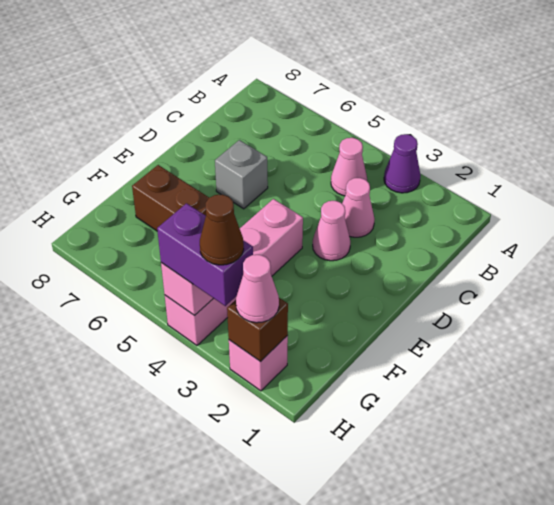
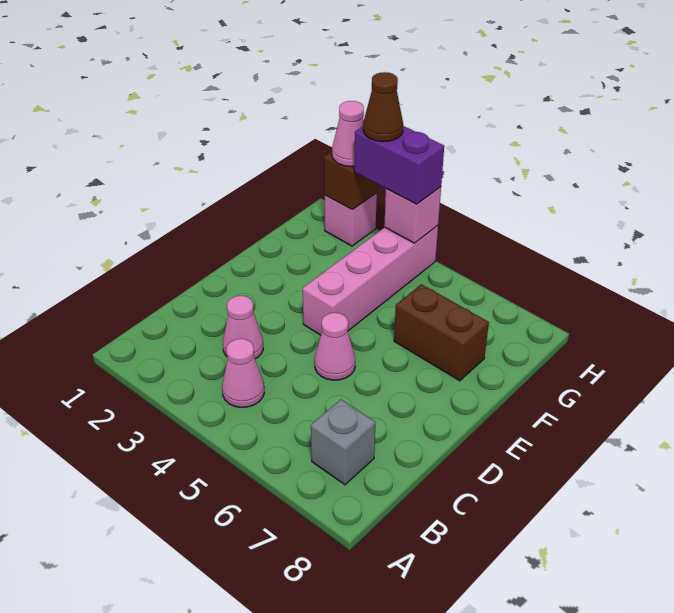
purple 1x1 cone [384,134,421,193] -> none
pink 1x1 cone [313,201,350,261] -> pink 1x1 cone moved to [314,313,355,380]
grey 1x1 brick [215,140,268,209] -> grey 1x1 brick moved to [311,400,376,485]

